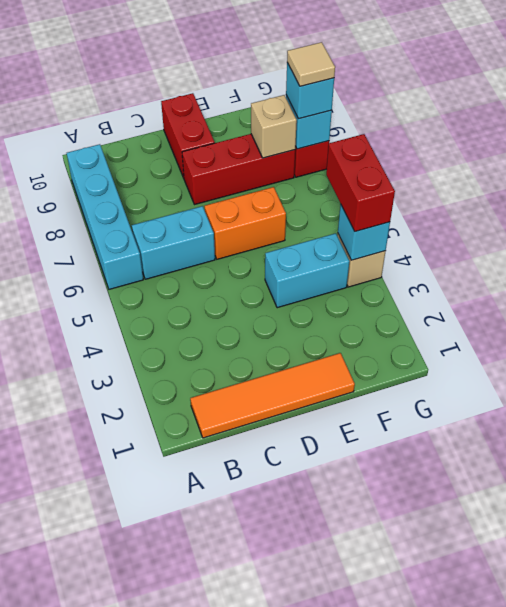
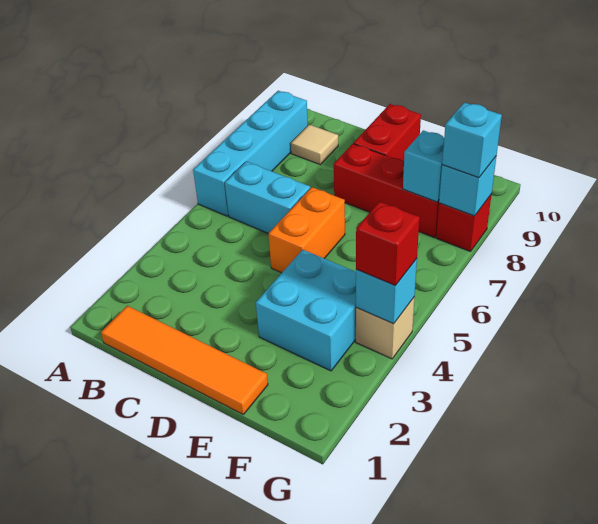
orange 1x2 brick [204,187,286,259] -> orange 1x2 brick turned to [268,187,345,273]
cyan 1x2 brick [265,233,350,308] -> cyan 2x2 brick [256,250,356,371]
tan 1x1 brick [251,95,297,158] -> cyan 1x1 brick [403,130,444,202]
red 1x2 brick [326,134,395,232] -> red 1x1 brick [356,202,420,286]
tan 1x1 tile [287,42,335,86] -> tan 1x1 tile moved to [291,125,338,165]

